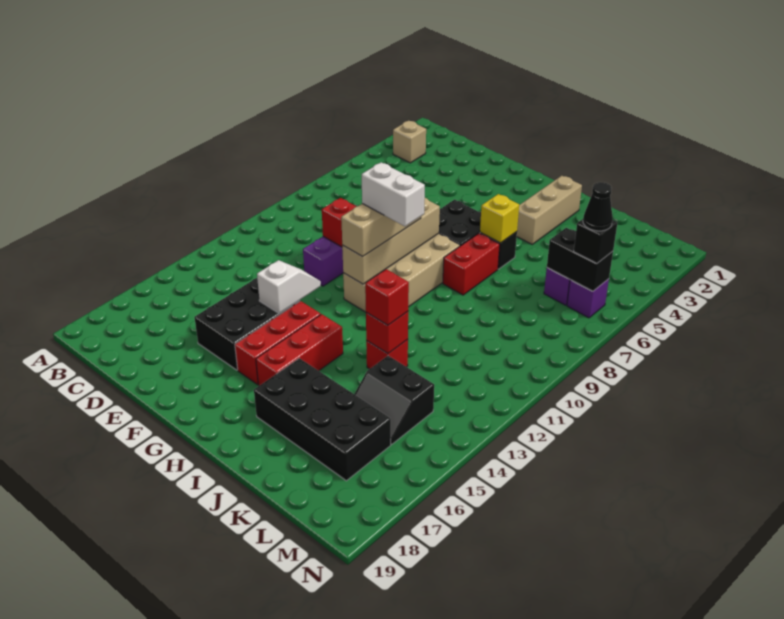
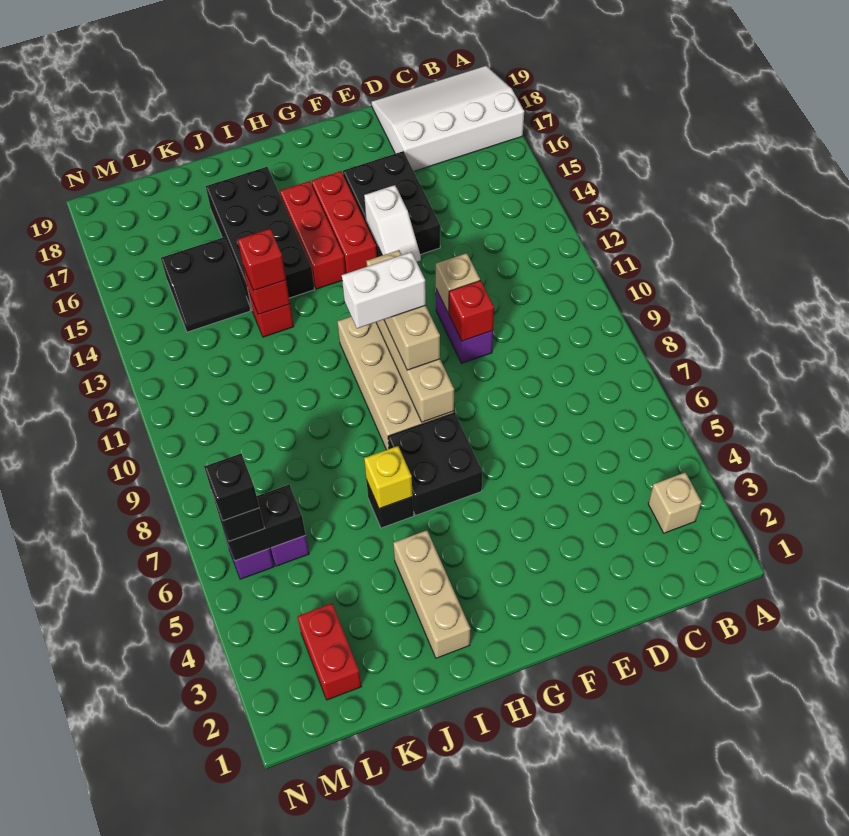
none -> white 3x4 slope [371,66,524,171]
none -> tan 1x1 brick [436,253,480,313]
red 1x2 brick [443,233,500,295] -> red 1x2 brick moved to [297,603,361,700]
black 2x4 brick [254,358,391,481] -> black 2x4 brick turned to [206,167,315,309]
black 2x2 slope [354,356,434,444] -> black 2x2 slope turned to [161,237,250,332]
black 1x1 cone [583,182,613,231] -> black 1x1 brick [204,454,259,521]

